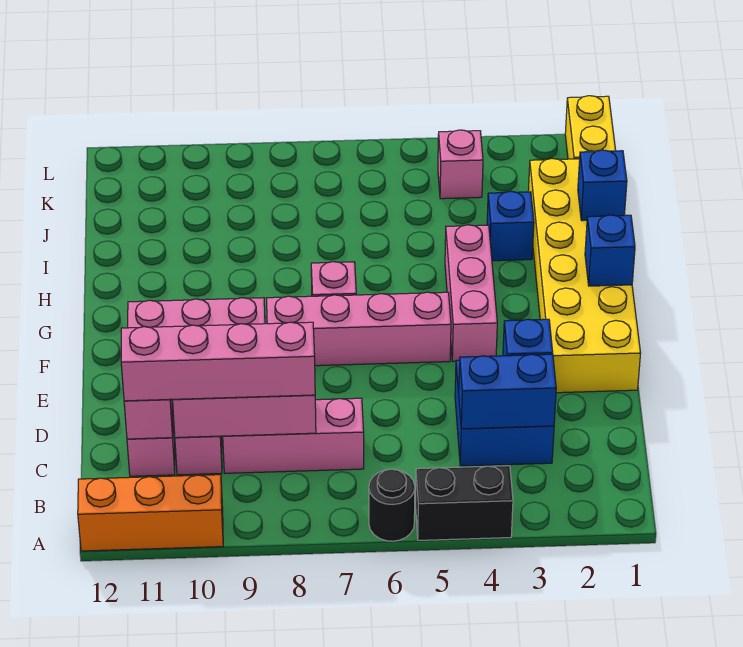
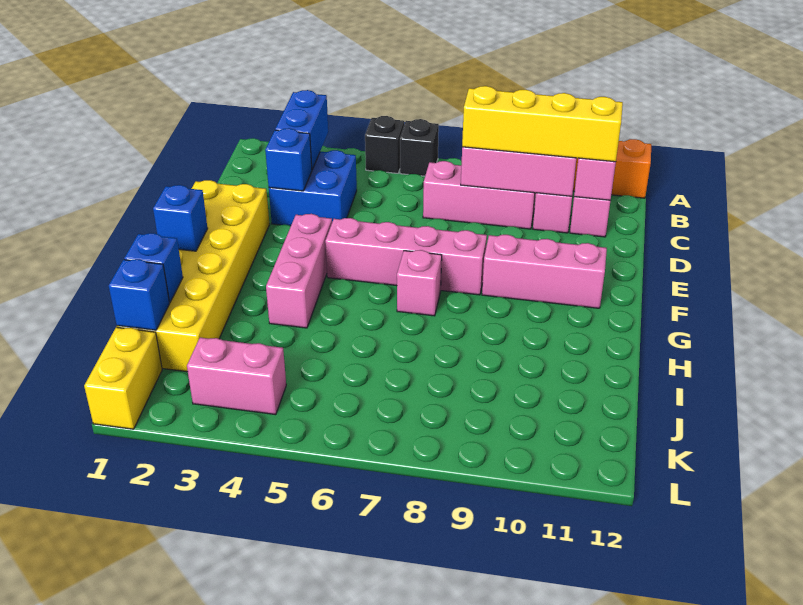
black 1x2 brick [416,466,513,540] -> black 1x1 brick [365,116,404,173]
black 1x1 round brick [369,469,415,541] -> black 1x1 brick [400,119,439,176]
blue 1x2 brick [459,354,556,429] -> blue 1x2 brick turned to [275,90,328,169]
pink 1x4 brick [121,322,315,401] -> yellow 1x4 brick [462,86,623,162]
blue 1x1 brick [487,191,534,261] -> blue 1x1 brick moved to [109,259,170,330]
pink 1x1 brick [438,130,483,199] -> pink 1x2 brick [187,338,286,415]

